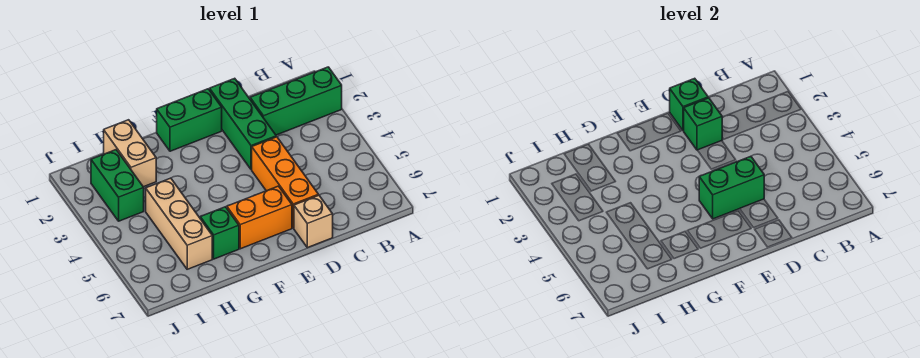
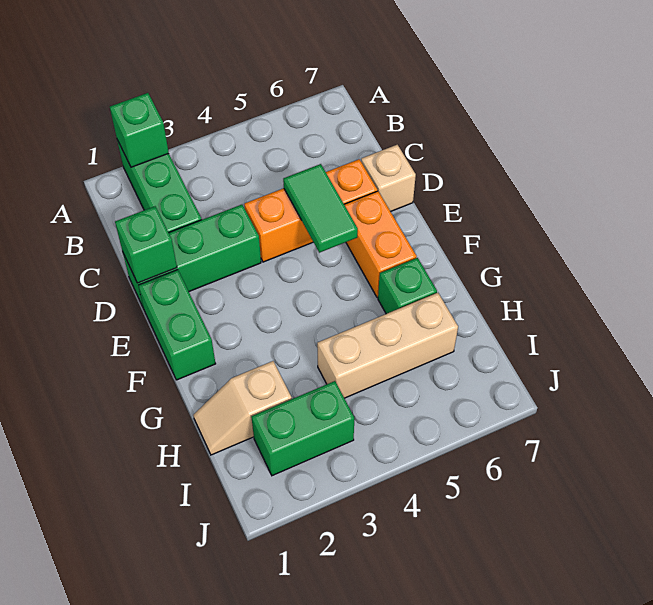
green 1x1 brick [683,98,722,150] -> green 1x1 brick moved to [110,93,169,167]
green 1x2 brick [699,156,764,219] -> green 1x2 tile [283,164,358,253]
tan 1x2 brick [104,120,156,187] -> tan 1x2 slope [193,361,292,455]

